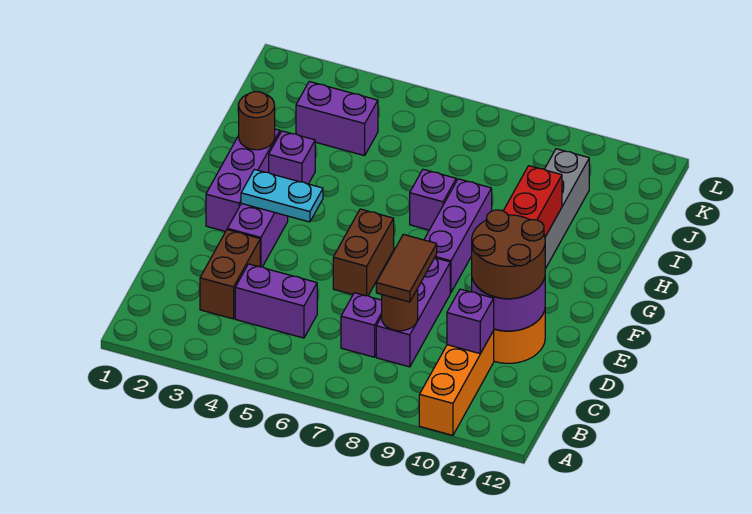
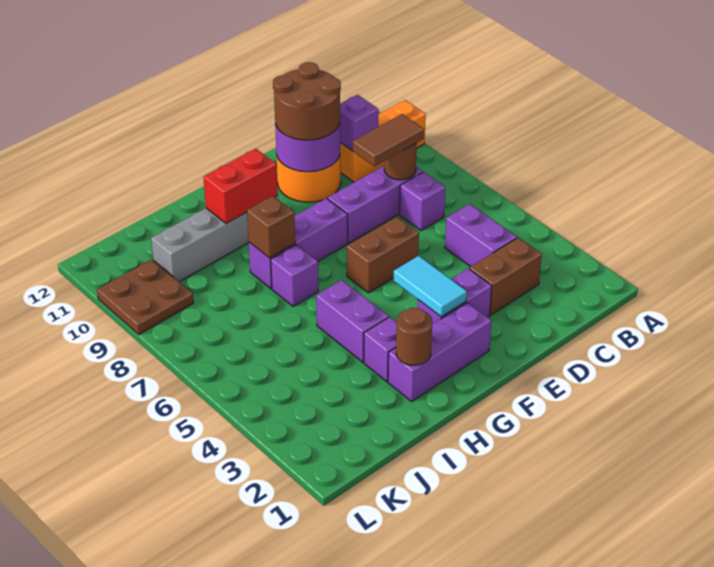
cyan 1x2 plate [241,169,323,222] -> cyan 1x2 tile [394,256,467,317]
none -> brown 1x1 brick [247,196,295,258]
purple 1x2 brick [296,82,378,156] -> purple 1x2 brick moved to [316,280,389,362]
none -> brown 2x2 plate [97,259,194,334]

